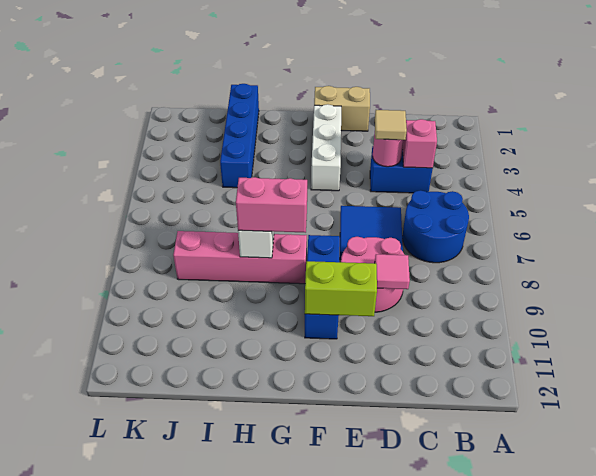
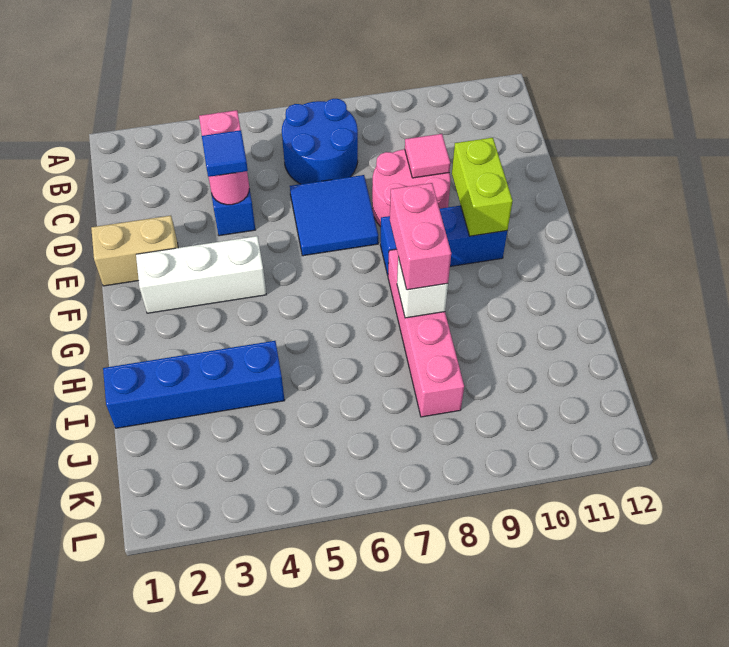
tan 1x1 tile [375,110,407,140] -> blue 1x1 tile [202,130,248,177]
tan 1x2 brick [314,86,370,131] -> tan 1x2 brick turned to [91,216,178,286]

